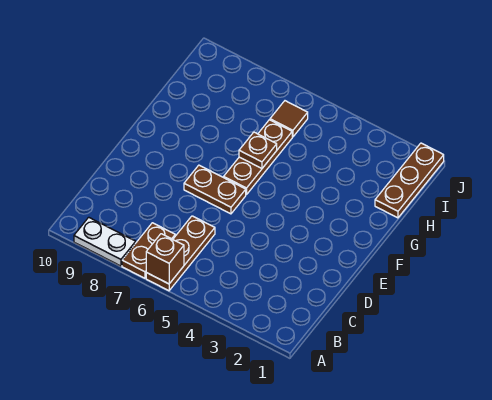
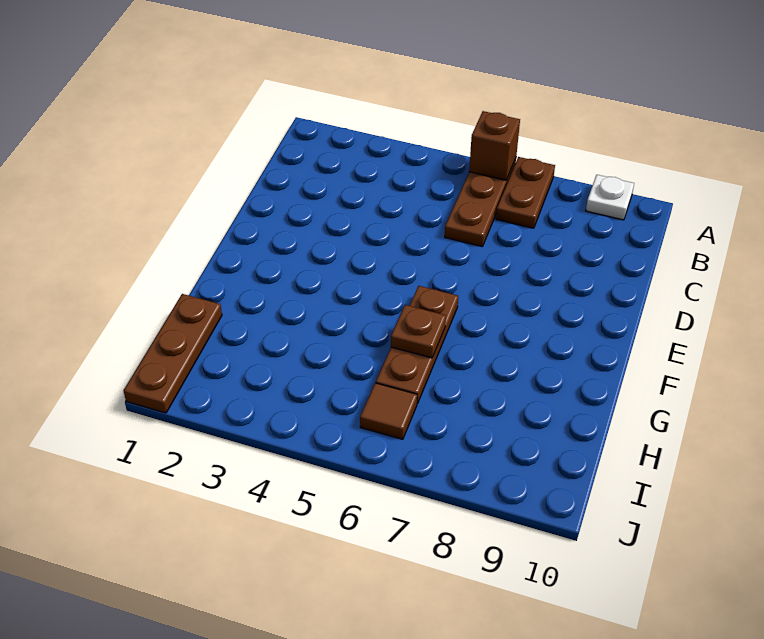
white 1x2 plate [74,217,136,266] -> white 1x1 plate [586,175,634,220]
brown 1x2 plate [184,165,246,214] -> none

